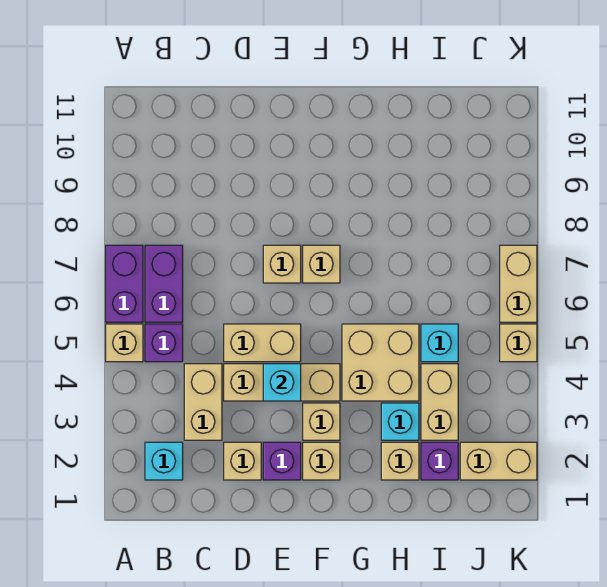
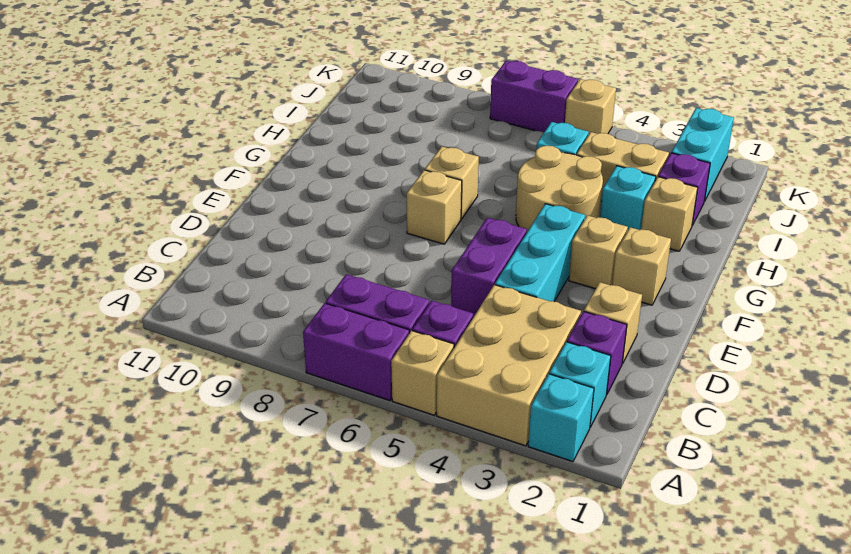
tan 1x2 brick [184,364,222,440] -> tan 2x3 brick [437,285,581,446]
tan 1x3 brick [224,364,340,401] -> cyan 1x3 brick [495,204,585,302]
tan 1x2 brick [224,324,301,362] -> purple 1x2 brick [451,218,527,317]
purple 1x1 brick [263,442,301,480] -> purple 1x1 brick moved to [567,311,627,395]
cyan 1x1 brick [263,364,301,401] -> cyan 1x1 brick moved to [528,374,594,462]
tan 1x1 brick [263,245,301,283] -> tan 1x1 brick moved to [425,147,479,219]
tan 2x2 brick [342,324,419,401] -> tan 2x2 round brick [516,146,603,232]
tan 1x2 brick [460,442,537,480] -> cyan 1x2 brick [671,108,734,201]
tan 1x2 brick [500,245,537,322] -> purple 1x2 brick [490,61,578,132]

